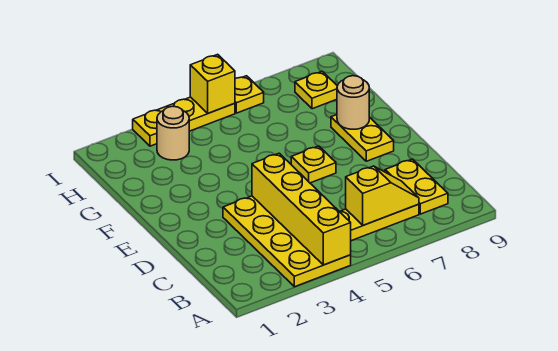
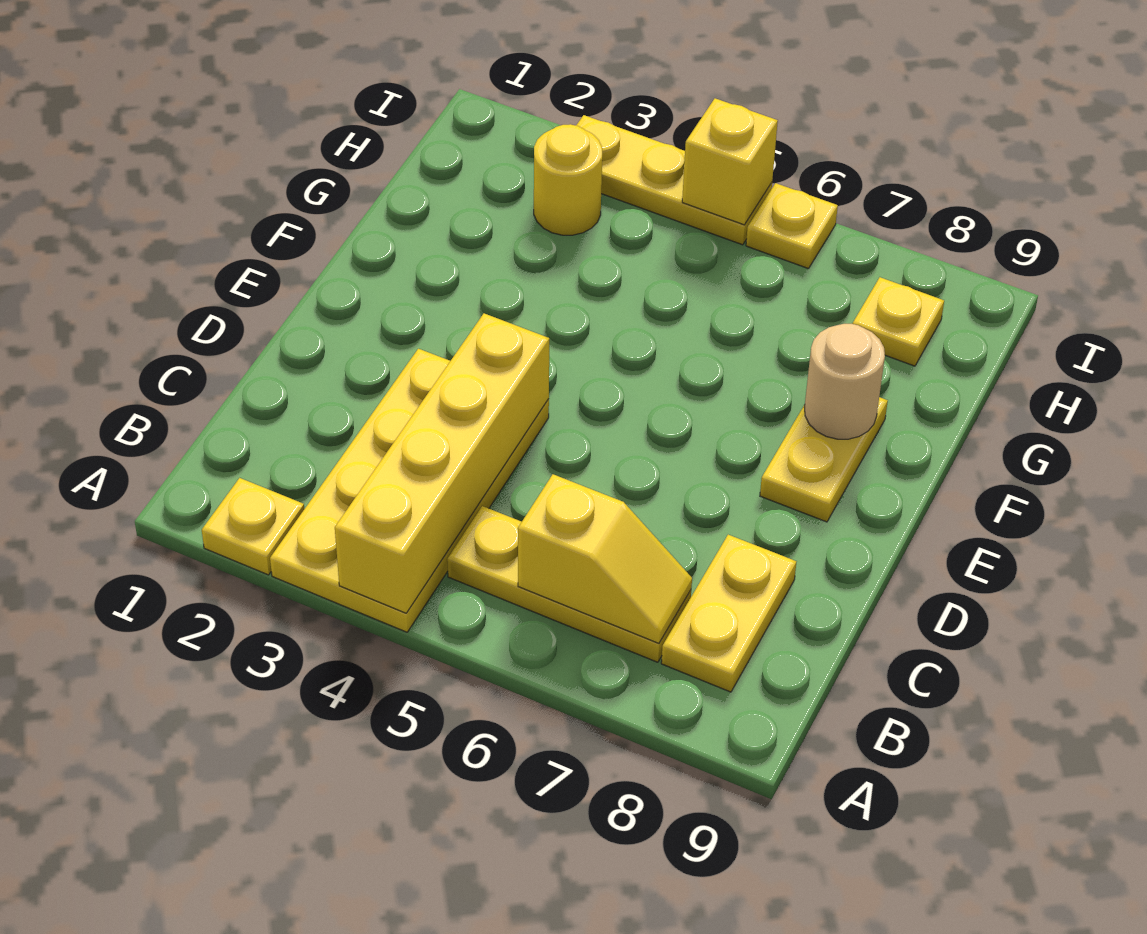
yellow 1x1 plate [291,146,336,183] -> yellow 1x1 plate moved to [202,478,304,575]
tan 1x1 round brick [157,106,189,160] -> yellow 1x1 round brick [534,124,602,235]

